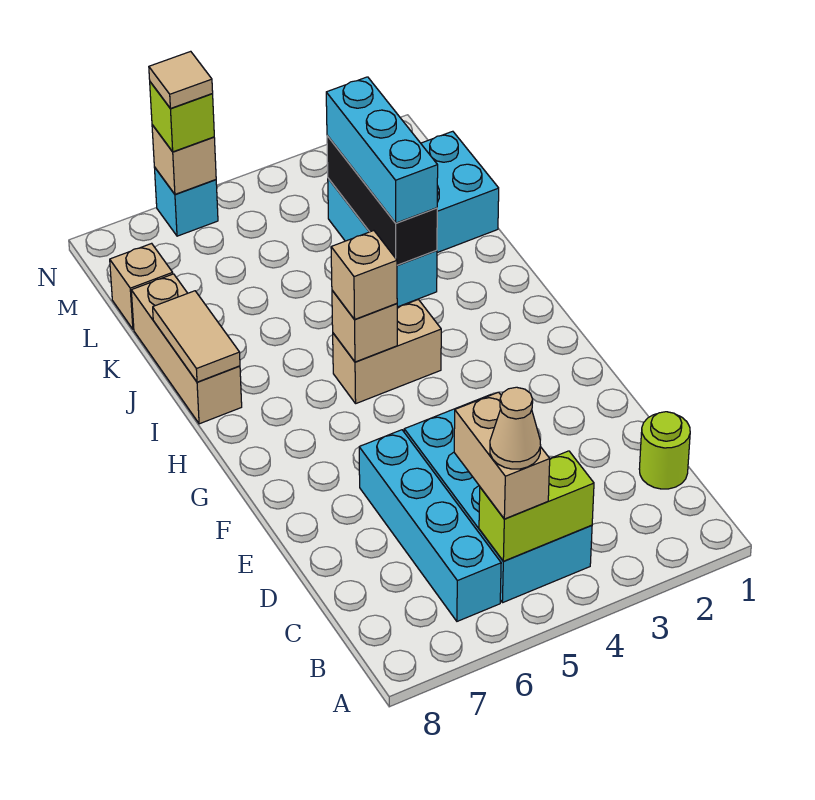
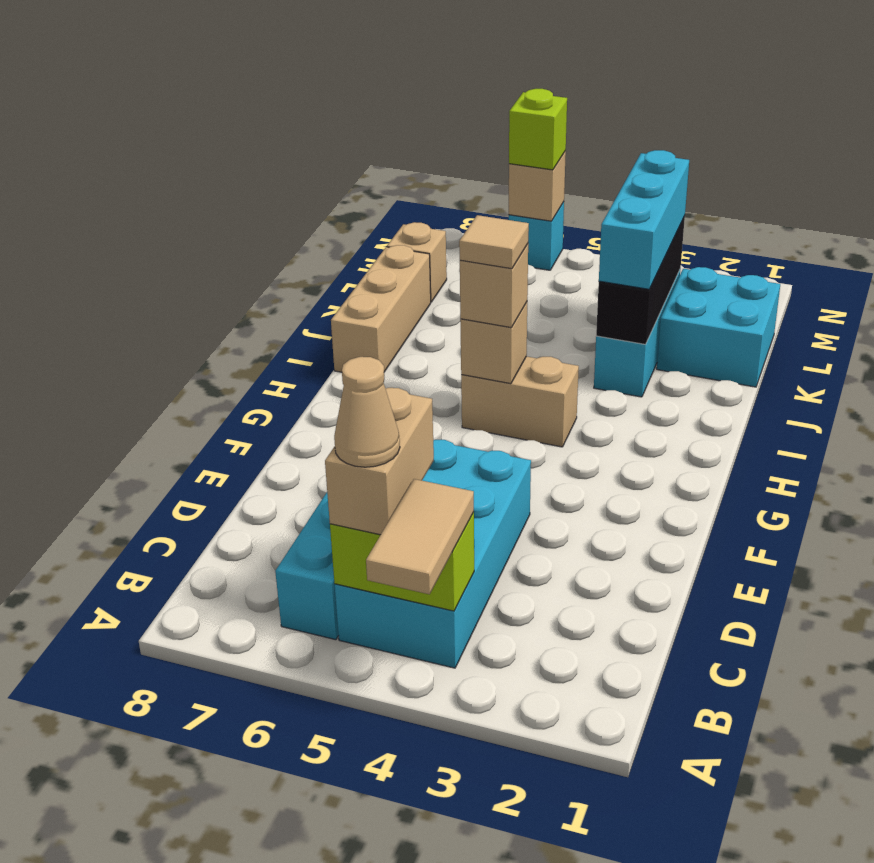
lime 1x1 round brick [639,412,690,489] -> none
tan 1x2 tile [153,291,240,382] -> tan 1x2 tile moved to [366,479,474,594]
tan 1x1 tile [149,51,213,108] -> tan 1x1 tile moved to [459,215,529,269]

